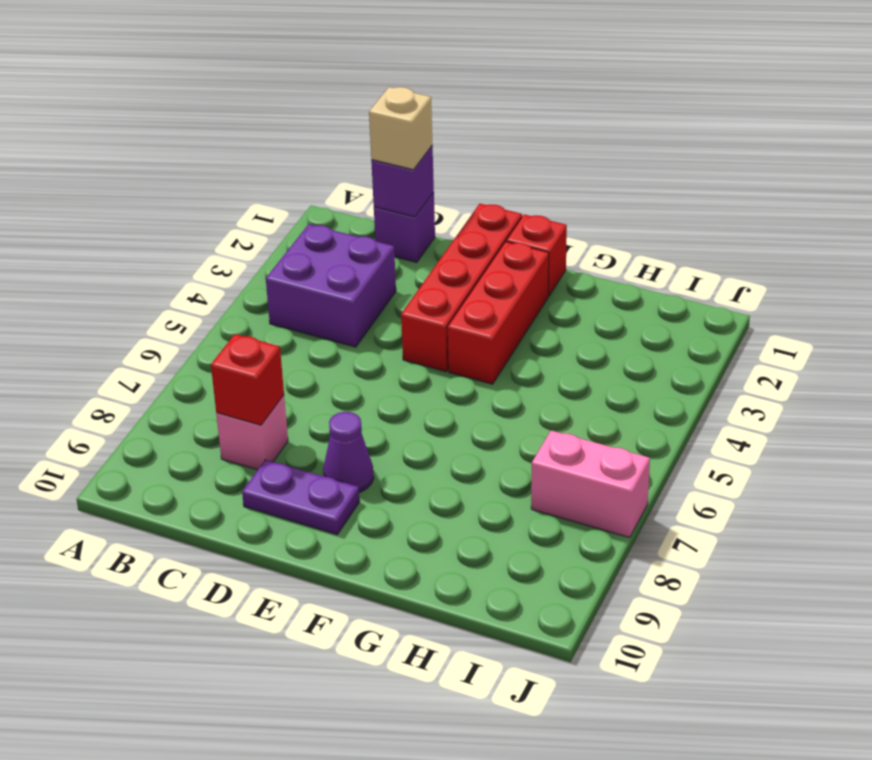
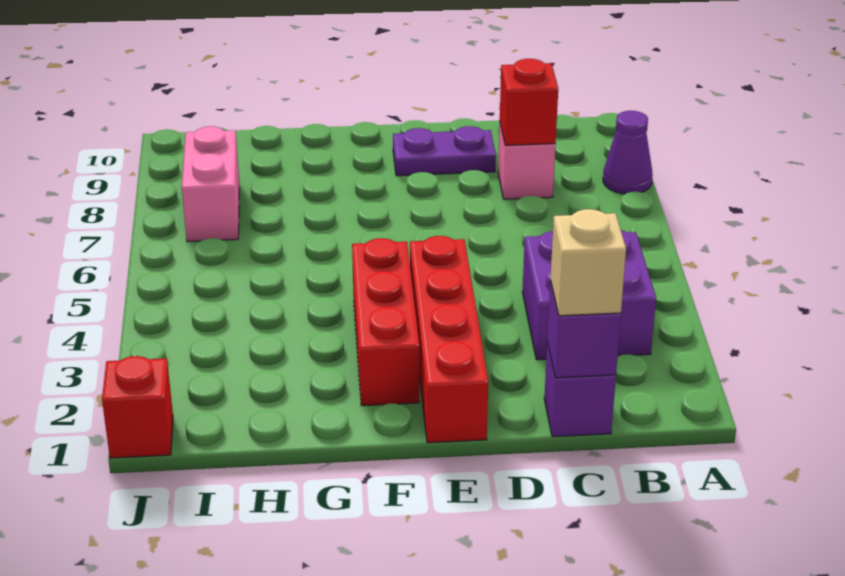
purple 1x1 cone [323,412,374,493] -> purple 1x1 cone moved to [603,111,652,194]
red 1x1 brick [506,214,567,296] -> red 1x1 brick moved to [102,356,173,458]
pink 1x2 brick [531,430,650,538] -> pink 1x2 brick turned to [182,126,239,242]

